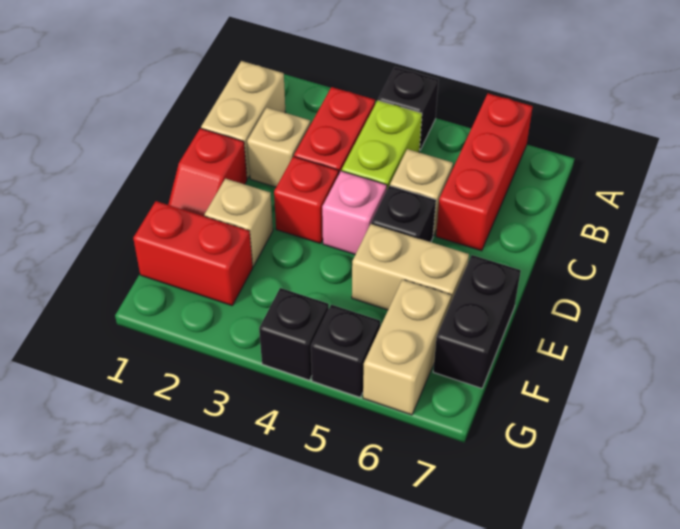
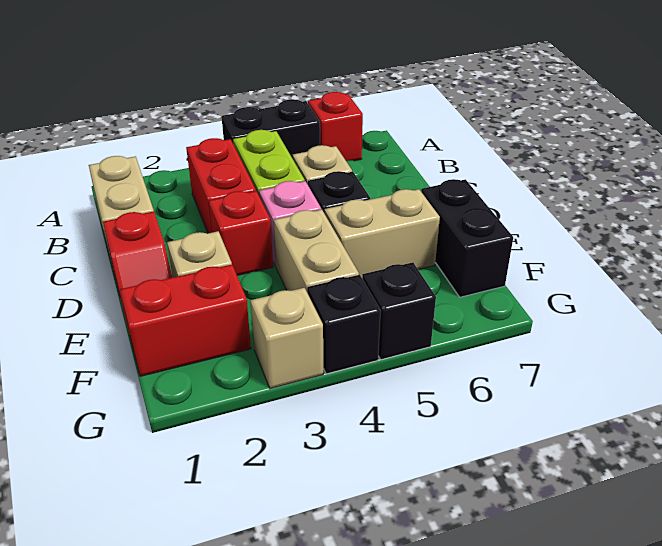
black 1x1 brick [378,67,439,150] -> black 1x2 brick [222,99,320,159]
red 1x3 brick [436,94,533,251] -> red 1x1 brick [308,92,363,161]
tan 1x1 brick [247,108,311,187] -> tan 1x1 brick moved to [250,288,323,389]
tan 1x2 brick [363,279,451,415] -> tan 1x2 brick moved to [274,210,359,291]

